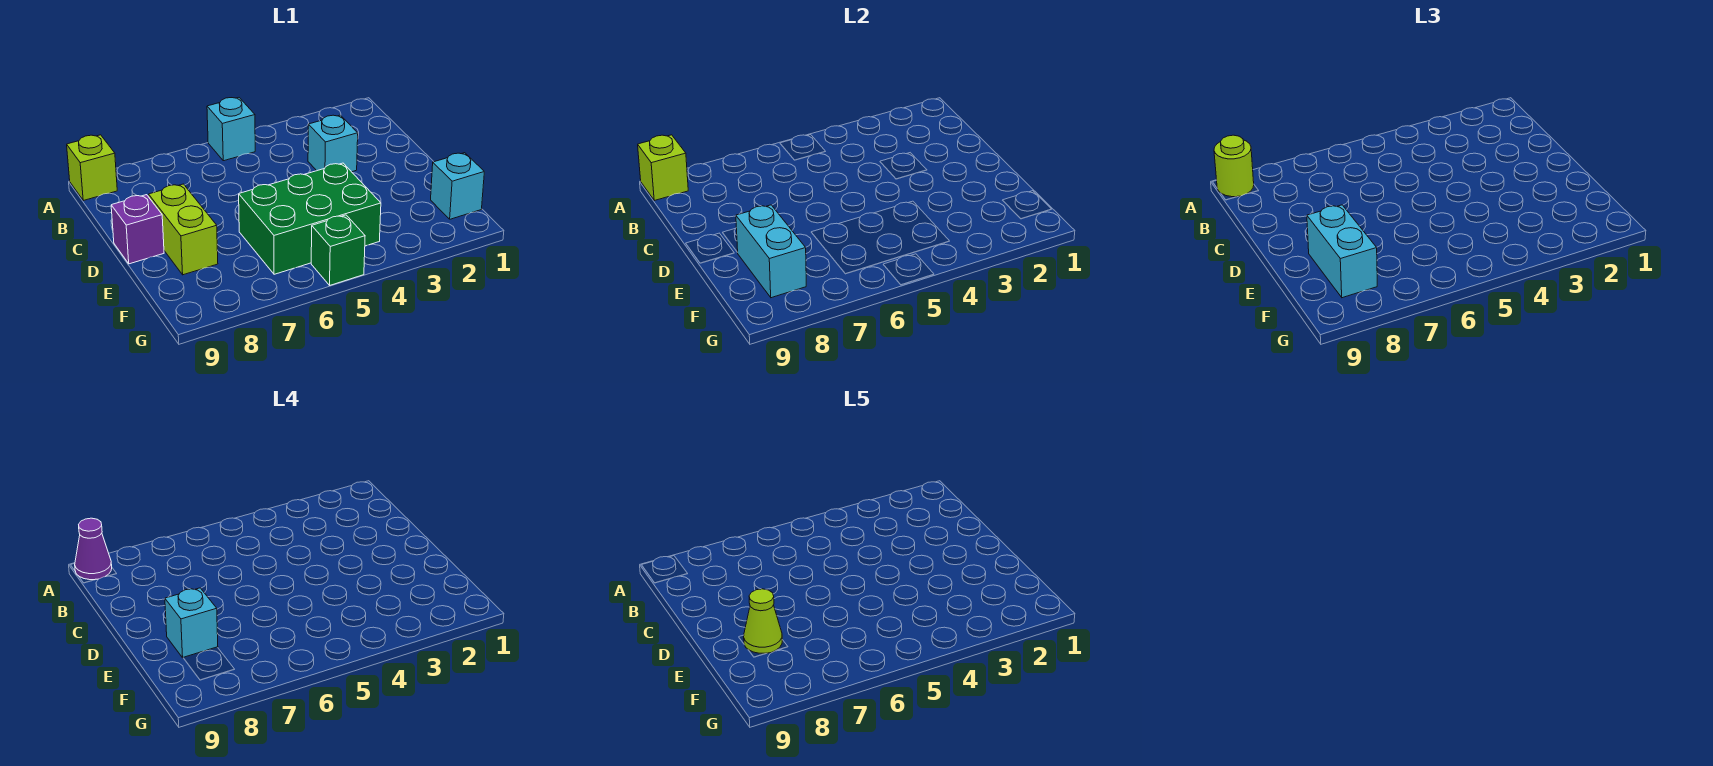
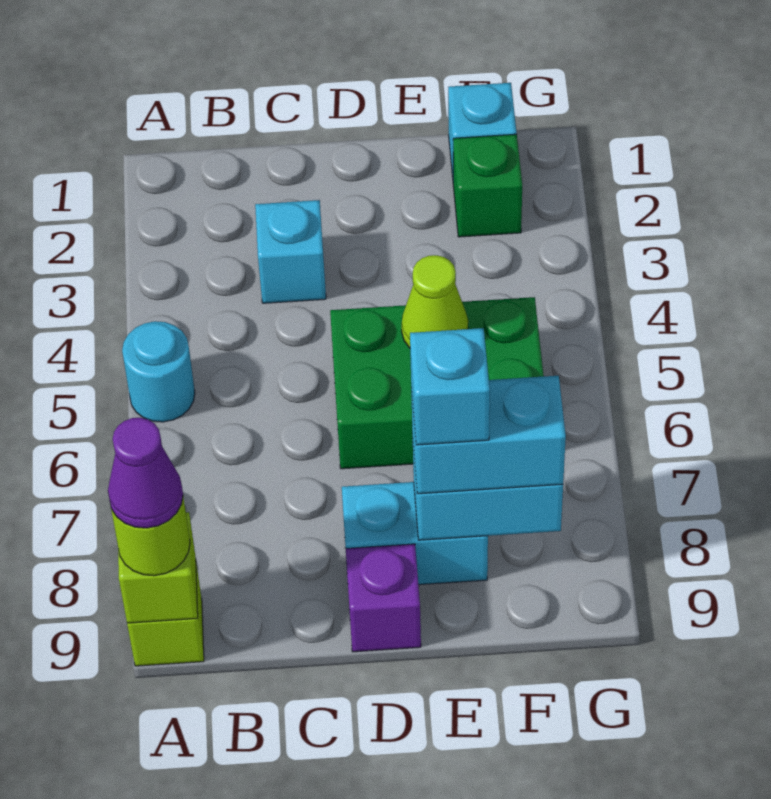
cyan 1x1 brick [207,98,255,161] -> cyan 1x1 round brick [122,321,195,422]
lime 1x2 brick [149,184,218,275] -> cyan 1x2 brick [342,482,488,585]
green 2x3 brick [239,163,381,274] -> green 2x3 brick turned to [330,297,544,469]
lime 1x1 cone [744,589,782,653] -> lime 1x1 cone moved to [402,255,468,348]
green 1x1 brick [311,215,365,285] -> green 1x1 brick moved to [453,134,522,237]

